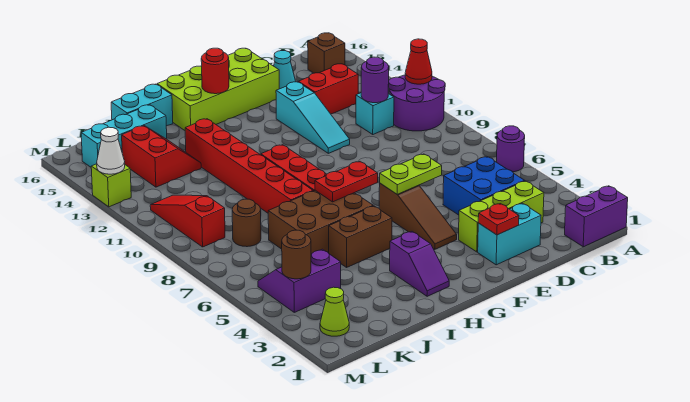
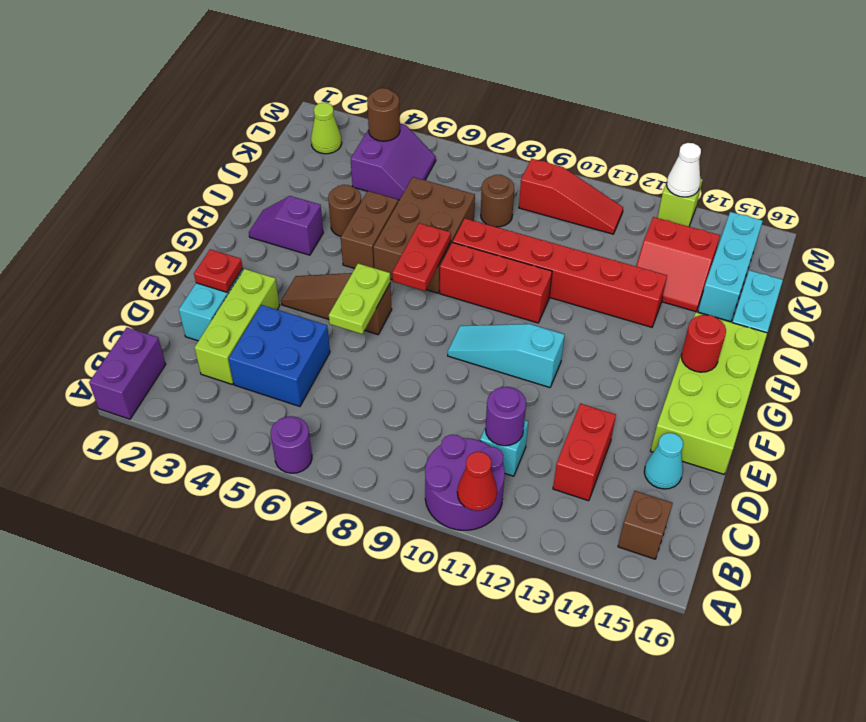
cyan 1x3 slope [276,82,350,153] -> cyan 1x3 slope moved to [448,324,565,387]
none -> brown 1x1 round brick [328,185,361,237]

